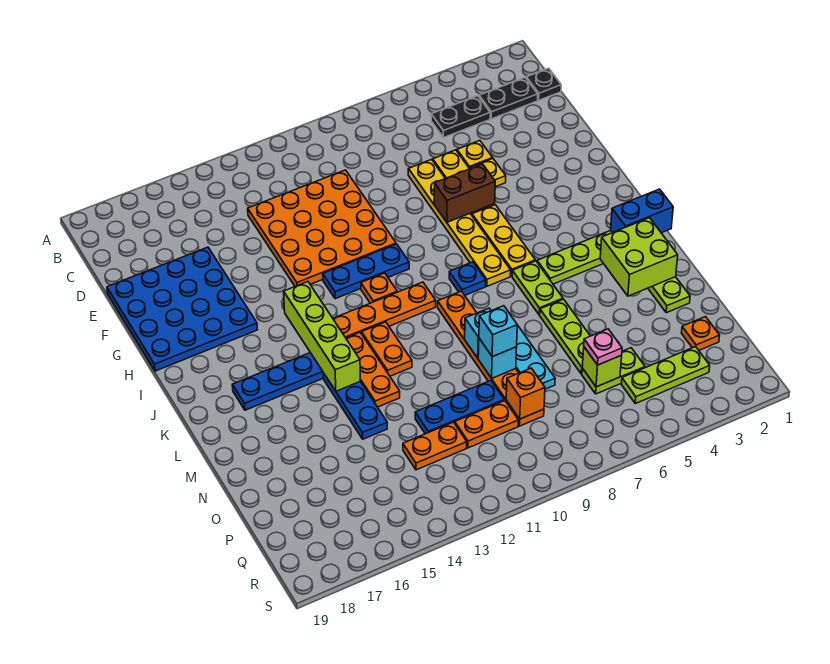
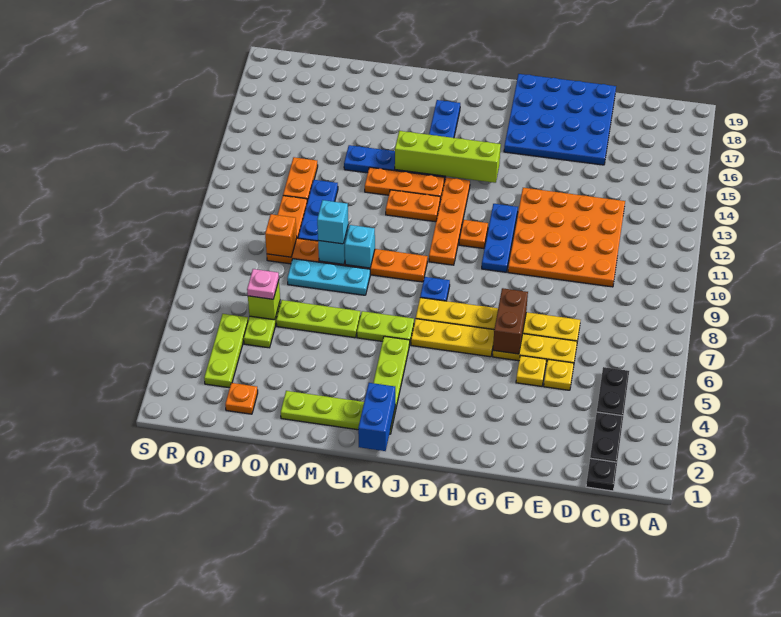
lime 2x2 brick [600,218,678,296] -> none

